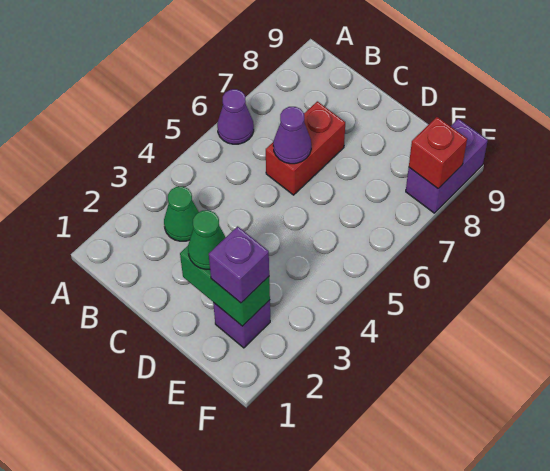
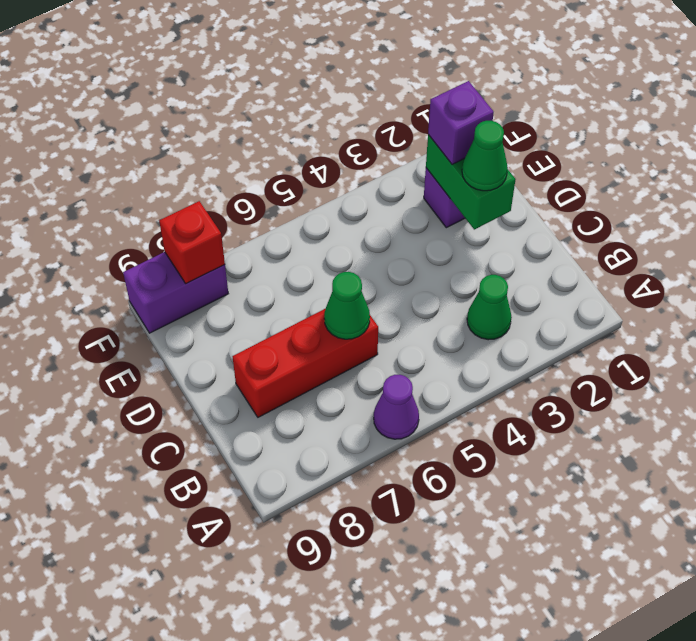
red 1x2 brick [266,101,345,195] -> red 1x3 brick [233,308,378,417]
purple 1x1 cone [273,107,311,164] -> green 1x1 cone [324,272,370,339]

